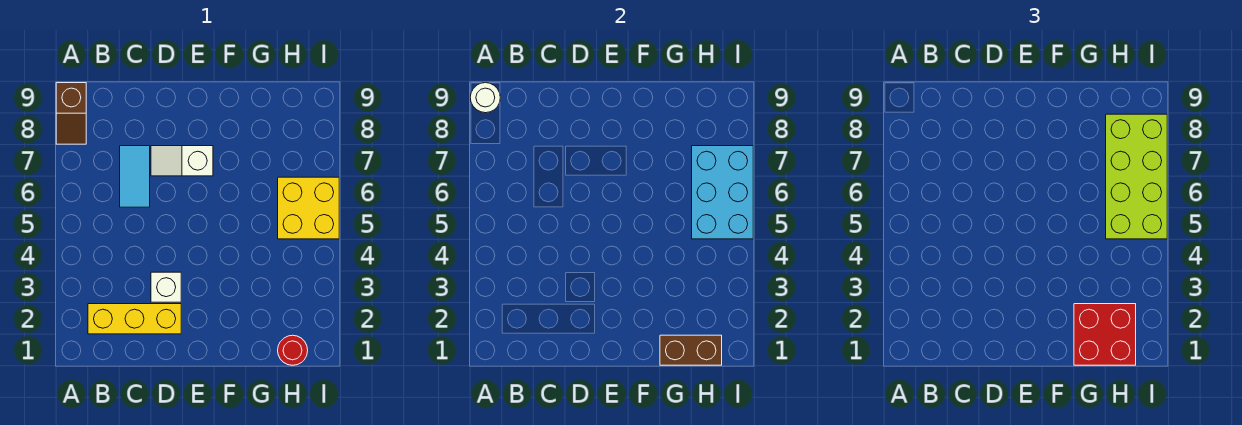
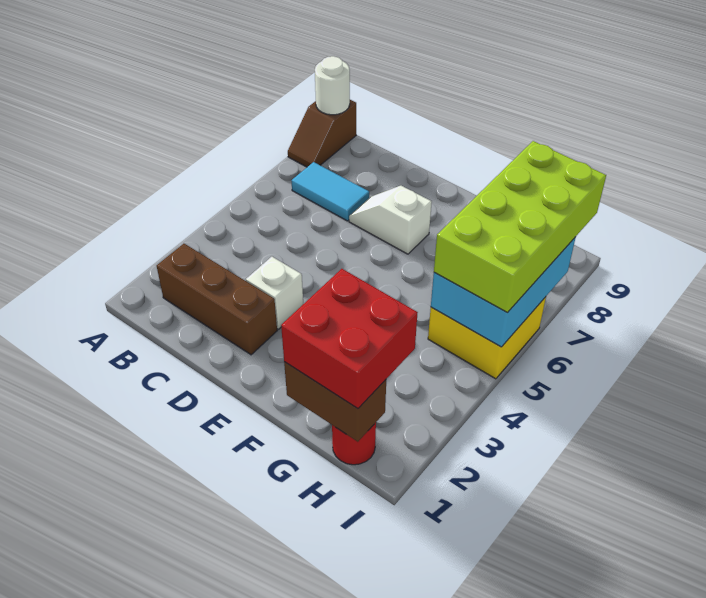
yellow 1x3 brick [88,304,181,334] -> brown 1x3 brick [157,244,277,355]
cyan 1x2 tile [120,146,150,207] -> cyan 1x2 tile turned to [291,162,369,221]

